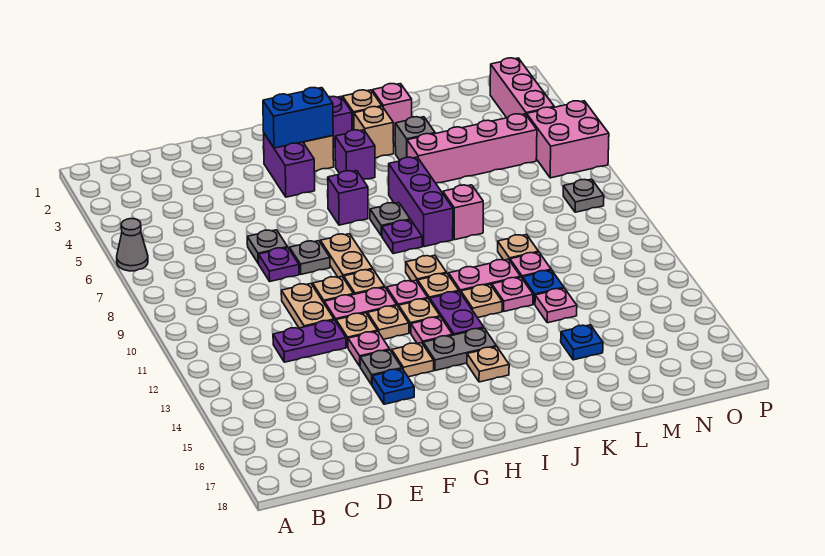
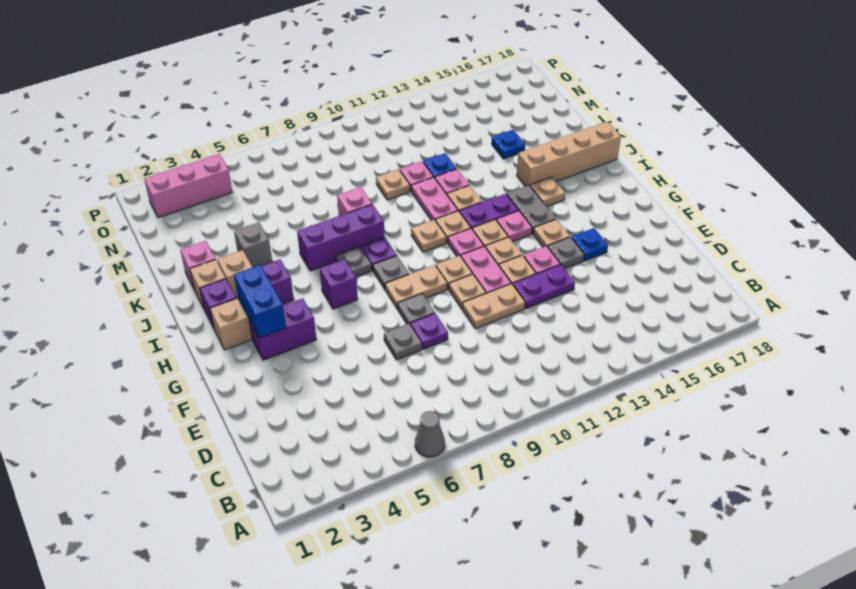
purple 1x2 plate [273,320,346,362] -> purple 1x2 plate turned to [513,264,575,308]
none -> tan 1x4 brick [517,122,621,187]
pink 1x4 brick [407,114,537,183] -> none
pink 1x1 plate [535,288,577,323] -> none
pink 2x2 brick [527,101,609,178] -> none
grey 1x1 plate [563,179,604,212] -> grey 1x1 plate moved to [373,256,409,289]

